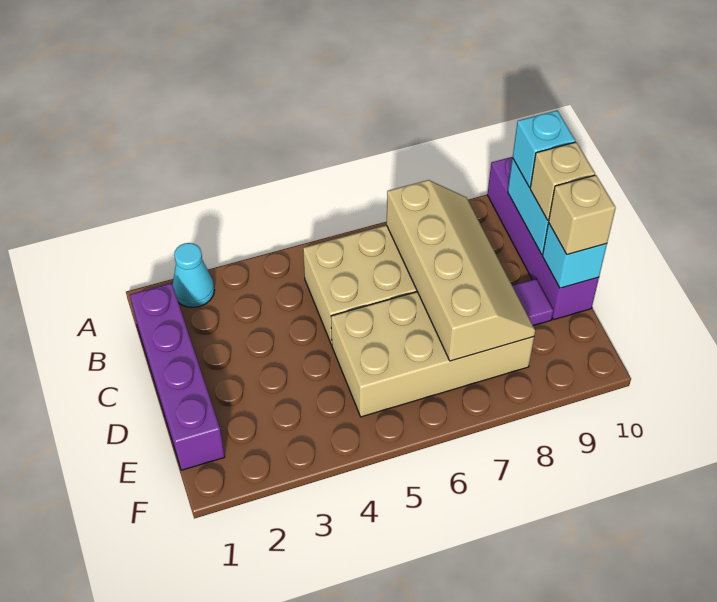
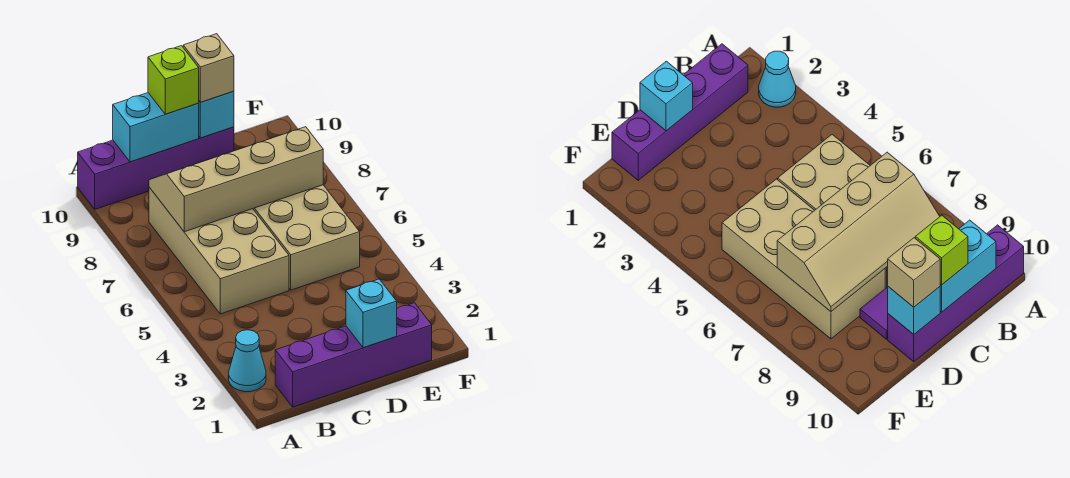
cyan 1x1 brick [513,111,575,187] -> cyan 1x1 brick moved to [346,279,397,348]
tan 1x1 brick [530,142,595,220] -> lime 1x1 brick [148,46,199,114]

